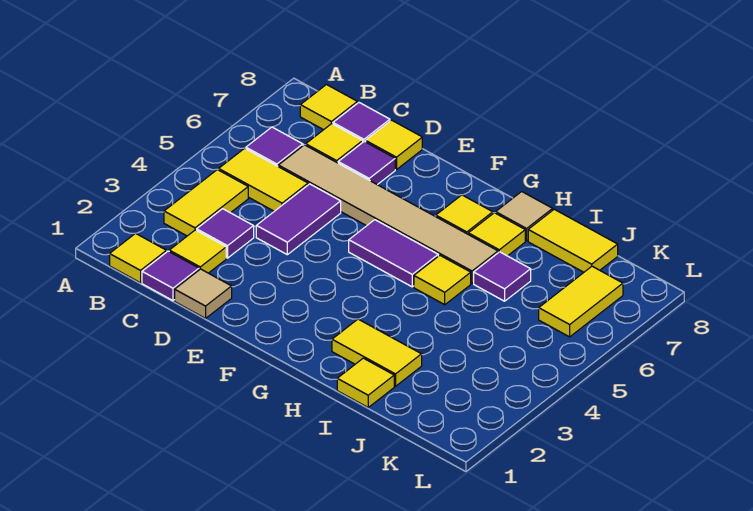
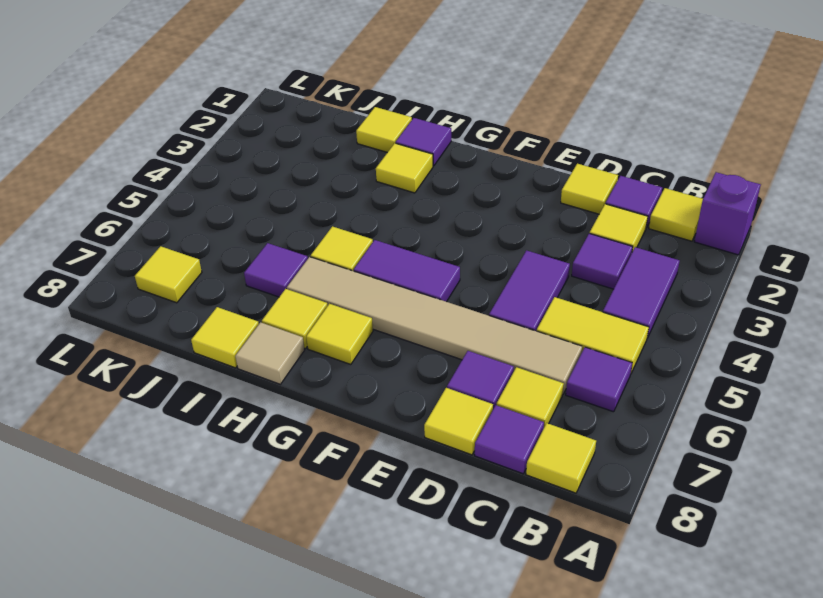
none -> purple 1x1 brick [694,172,761,255]
yellow 1x2 tile [164,170,248,236] -> purple 1x2 tile [603,247,679,338]
tan 1x1 tile [175,269,232,318] -> yellow 1x1 tile [561,164,618,214]
none -> purple 1x1 tile [396,118,451,166]
yellow 1x2 tile [332,319,422,386] -> yellow 1x1 tile [376,143,433,193]
yellow 1x2 tile [528,209,618,272] -> yellow 1x1 tile [191,307,259,368]
yellow 1x2 tile [539,266,623,337] -> yellow 1x1 tile [135,246,202,303]

